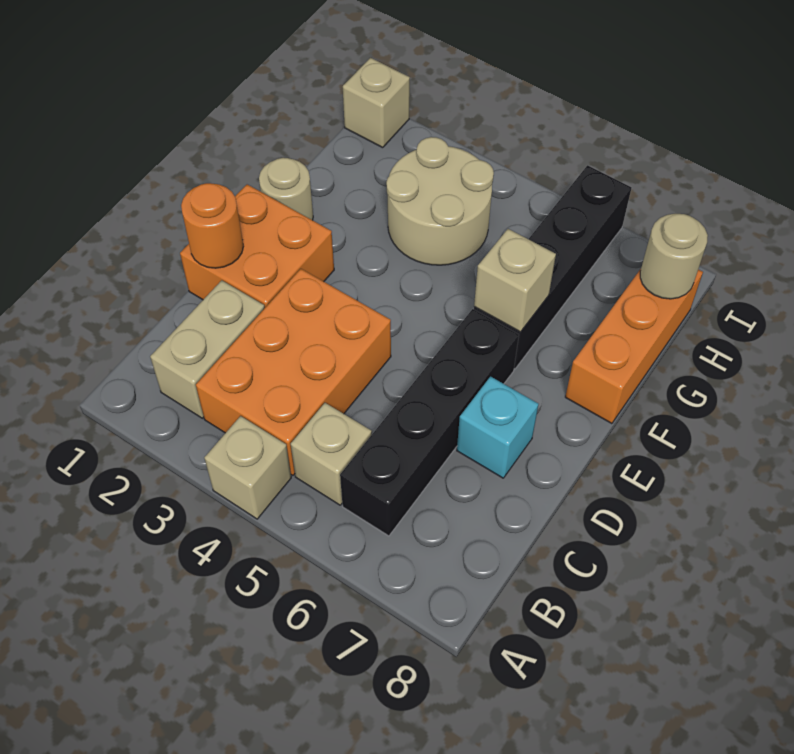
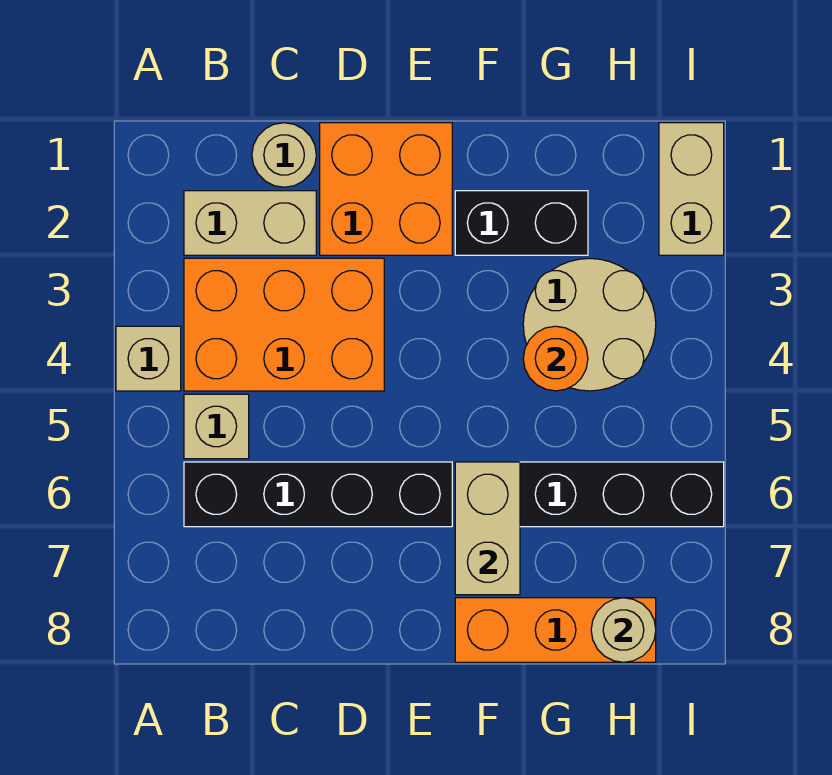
orange 1x1 round brick [181,183,243,268] -> orange 1x1 round brick moved to [523,326,588,391]
cyan 1x1 brick [457,377,539,478] -> none
tan 1x1 round brick [259,158,313,220] -> tan 1x1 round brick moved to [252,123,316,187]
none -> black 1x2 brick [455,191,588,255]
tan 1x1 brick [474,229,556,332] -> tan 1x2 brick [455,462,520,595]
tan 1x1 brick [343,58,410,148] -> tan 1x2 brick [659,123,724,255]

